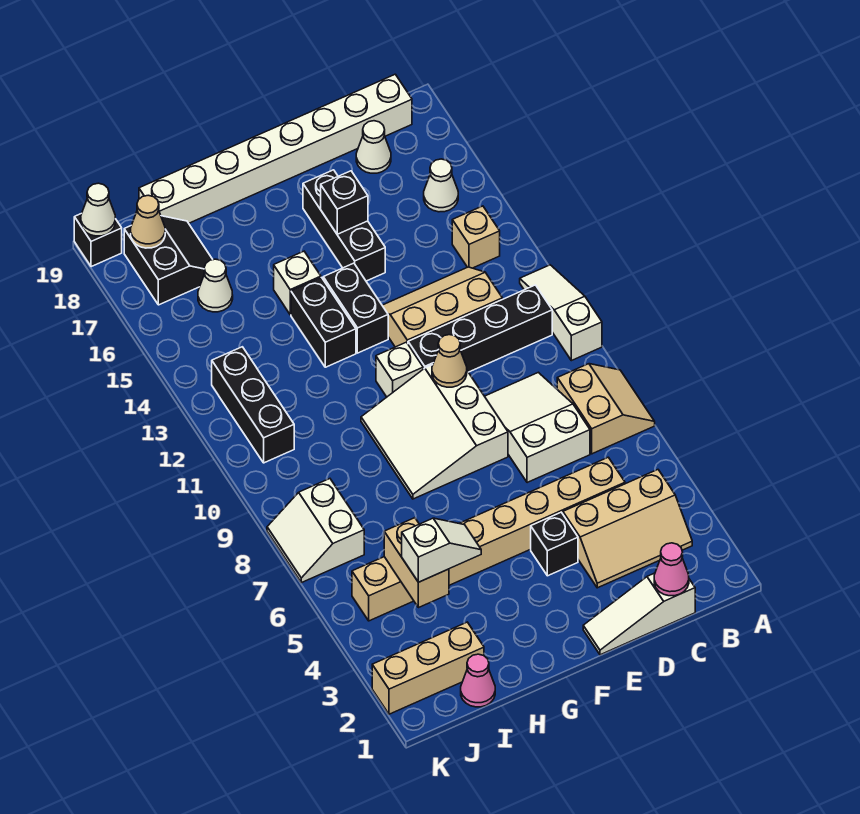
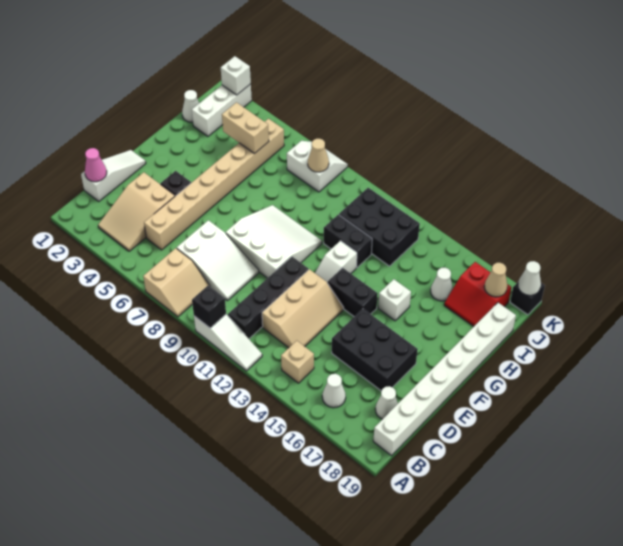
tan 2x2 slope [557,364,655,454] -> tan 2x2 slope turned to [143,248,210,317]
tan 2x3 slope [563,470,692,588] -> tan 2x3 slope turned to [98,172,175,251]
tan 1x1 cone [432,335,467,387] -> tan 1x1 cone moved to [308,139,329,172]
black 1x3 brick [303,170,385,281] -> black 2x3 brick [332,309,418,391]
black 1x1 brick [321,171,368,234] -> black 1x1 brick moved to [192,286,226,328]
white 1x1 brick [376,342,423,397] -> white 1x1 brick moved to [221,56,251,95]
black 1x2 brick [291,278,356,367] -> black 1x2 brick moved to [324,215,372,268]
white 1x2 slope [402,518,481,582] -> white 1x2 slope moved to [315,241,357,283]
pink 1x1 cone [461,654,495,707] -> white 1x1 cone [182,90,199,122]
tan 1x3 brick [372,622,484,714] -> white 1x3 brick [192,84,252,136]
black 2x2 slope [124,216,213,305] -> red 2x2 slope [444,262,511,326]
black 1x3 brick [212,347,294,463] -> black 2x3 brick [339,188,420,266]

